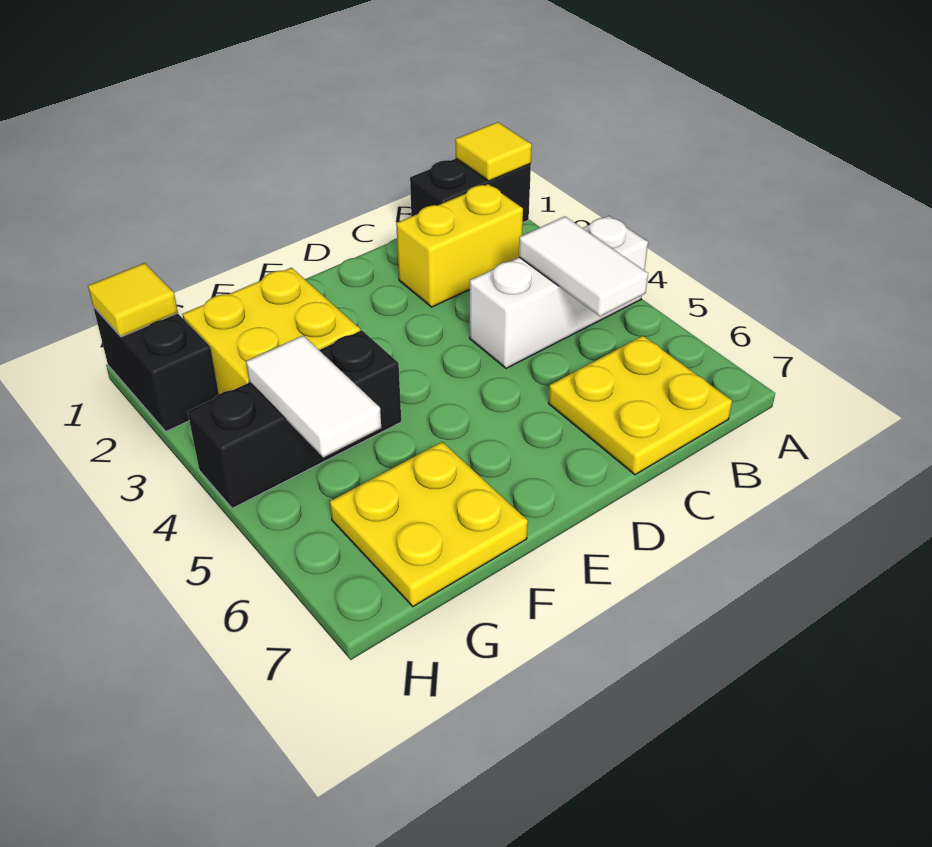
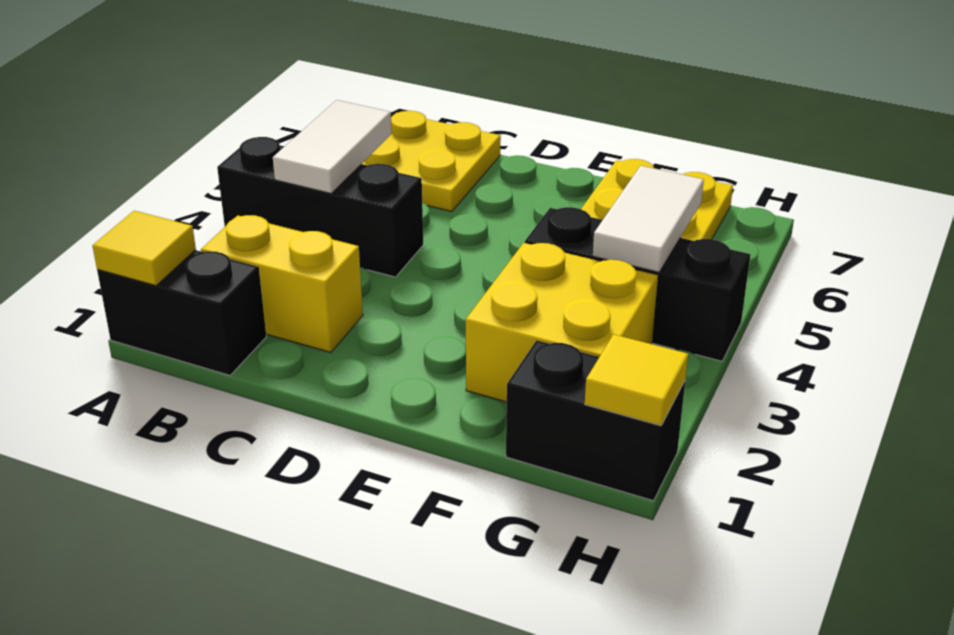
white 1x3 brick [470,216,648,368] -> black 1x3 brick [217,137,423,277]
black 1x2 brick [93,306,219,431] -> black 1x2 brick turned to [506,340,685,501]

